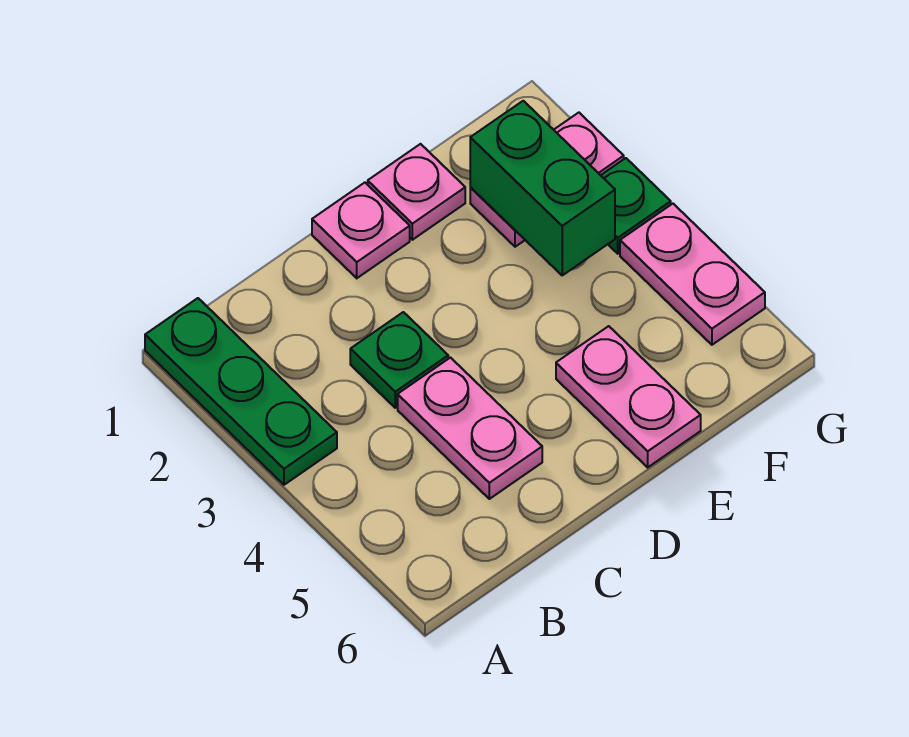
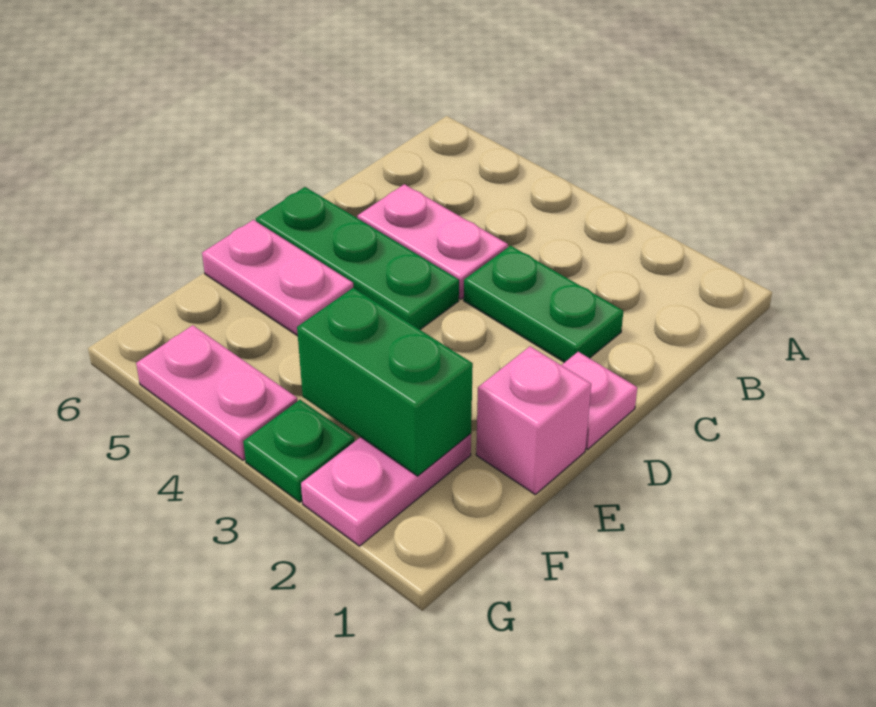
green 1x3 plate [145,298,337,485] -> green 1x3 plate moved to [256,187,459,330]
green 1x1 plate [350,312,448,408] -> green 1x2 plate [464,246,623,362]
pink 1x1 plate [368,144,465,240] -> pink 1x1 brick [476,346,591,494]

